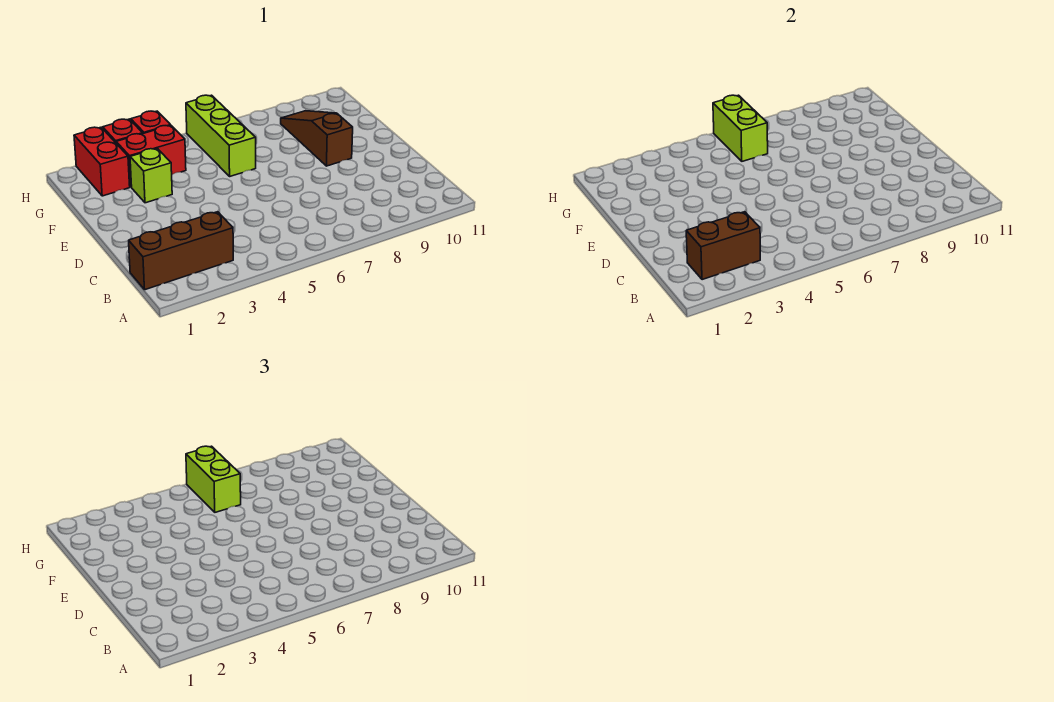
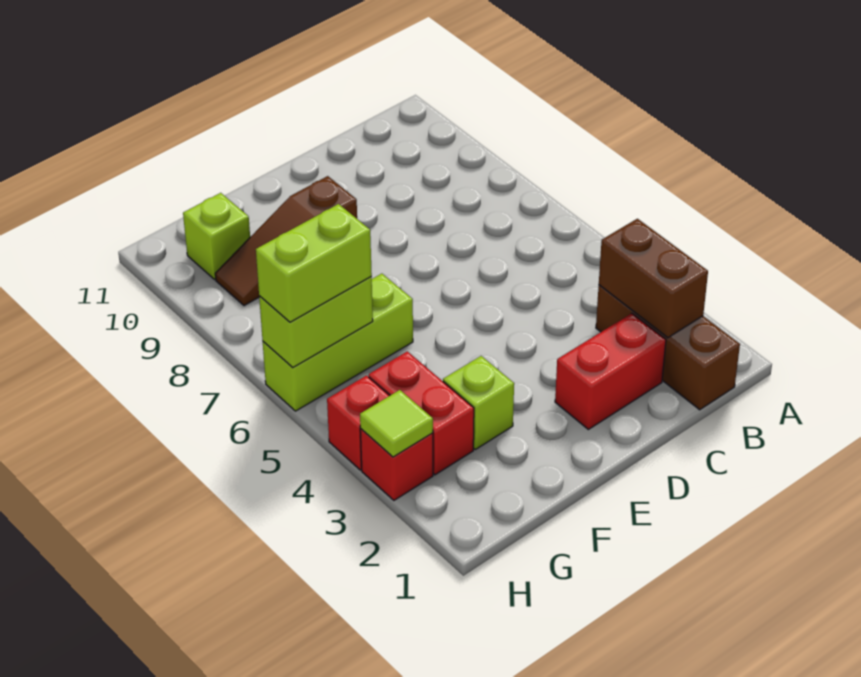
red 1x2 brick [74,127,130,196] -> red 1x2 brick moved to [555,313,666,429]
none -> lime 1x1 brick [183,193,250,279]
none -> lime 1x1 tile [360,390,433,457]

